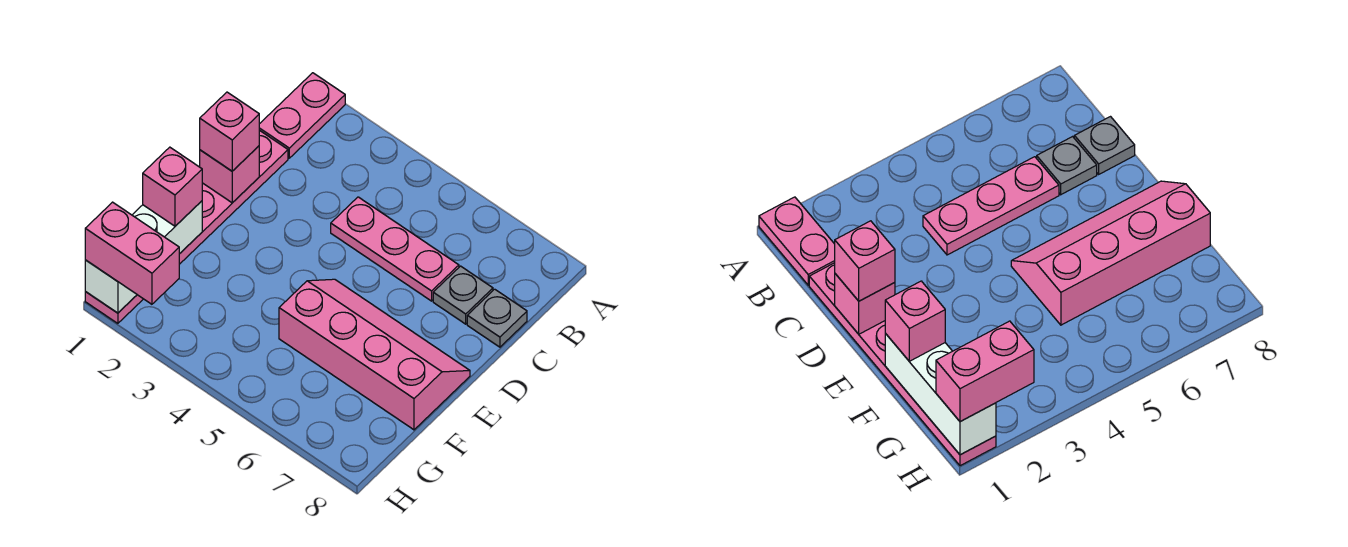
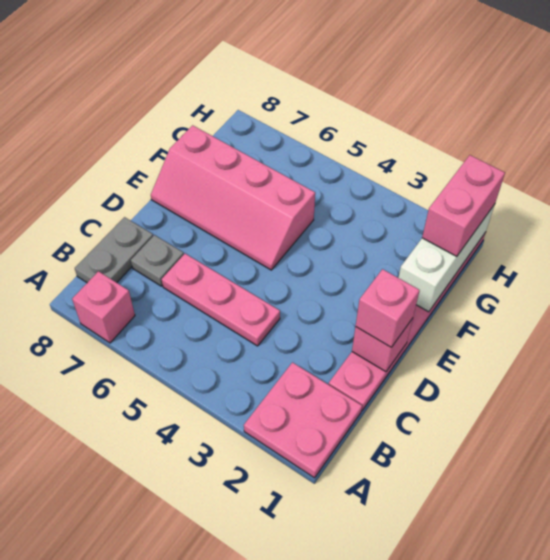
pink 1x2 plate [259,73,345,158] -> pink 2x2 plate [244,362,362,478]
grey 1x1 plate [467,289,527,347] -> grey 1x2 plate [75,217,153,283]
pink 1x1 brick [143,147,202,226] -> pink 1x1 brick moved to [72,271,135,343]
pink 1x2 brick [85,202,179,304] -> pink 1x2 brick turned to [422,155,505,257]

